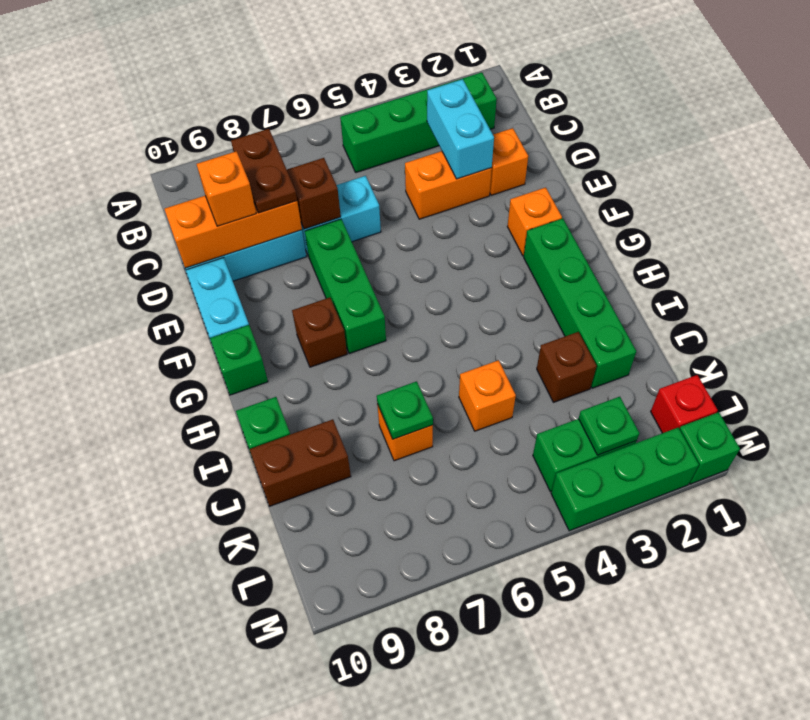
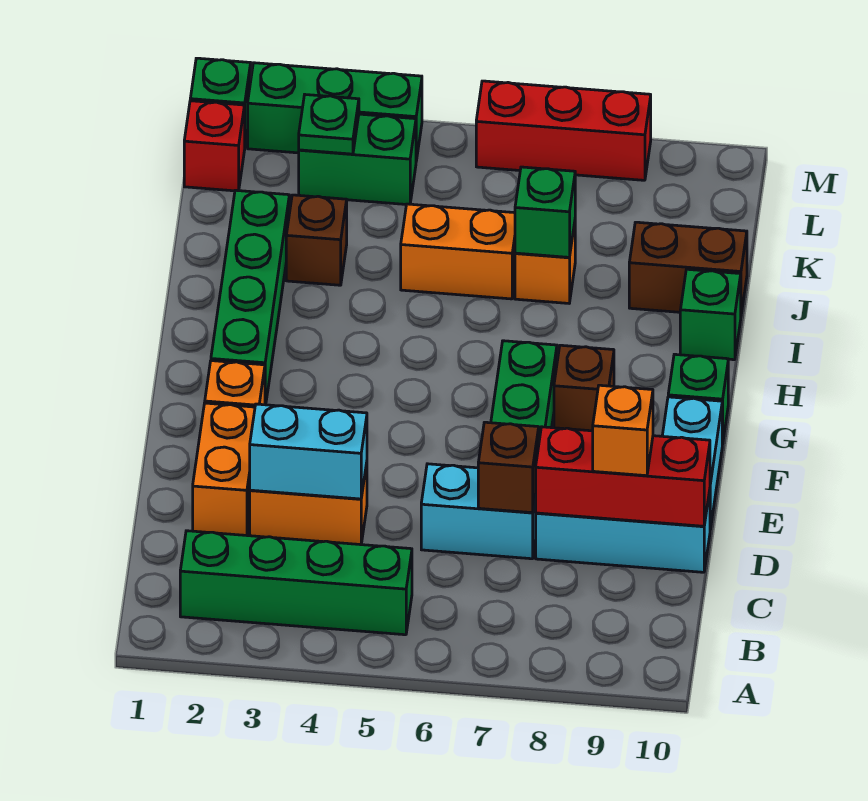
cyan 1x2 brick [427,79,494,179] -> cyan 1x2 brick turned to [250,404,367,499]
brown 1x2 plate [231,129,297,213] -> none
orange 1x1 brick [490,128,528,195] -> orange 1x2 brick [193,403,255,535]
orange 1x3 brick [165,196,302,268] -> red 1x3 brick [535,427,710,526]
orange 1x1 brick [459,360,516,431] -> orange 1x2 brick [401,204,515,299]
green 1x1 plate [377,381,433,439] -> green 1x1 brick [515,167,575,257]
none -> red 1x3 brick [476,81,651,180]

